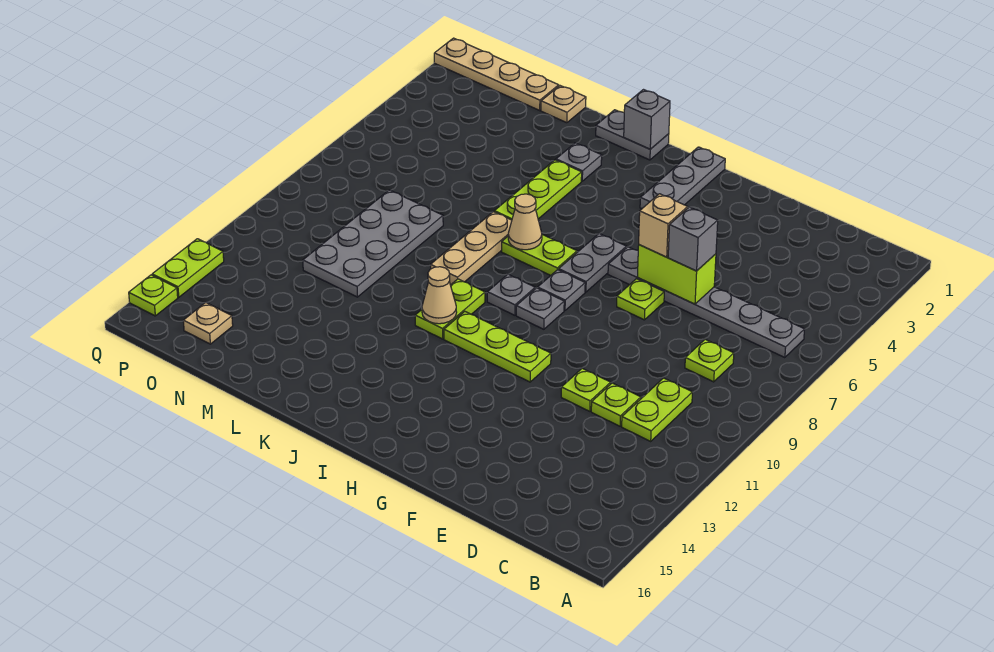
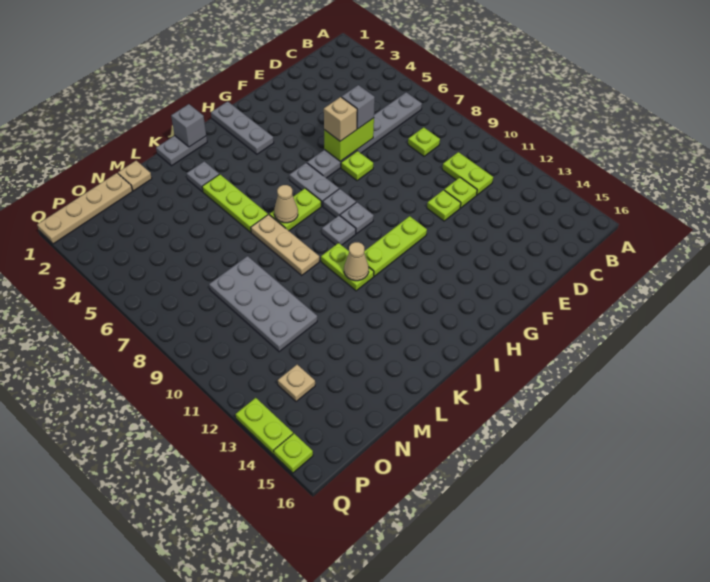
tan 1x1 plate [183,302,233,344] -> tan 1x1 plate moved to [278,365,315,402]

